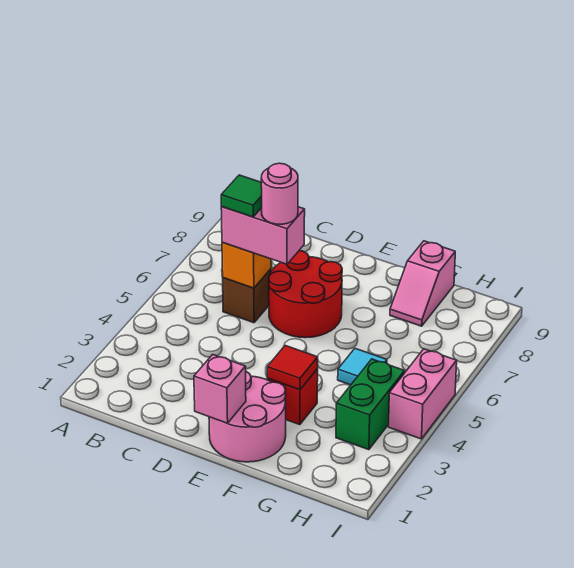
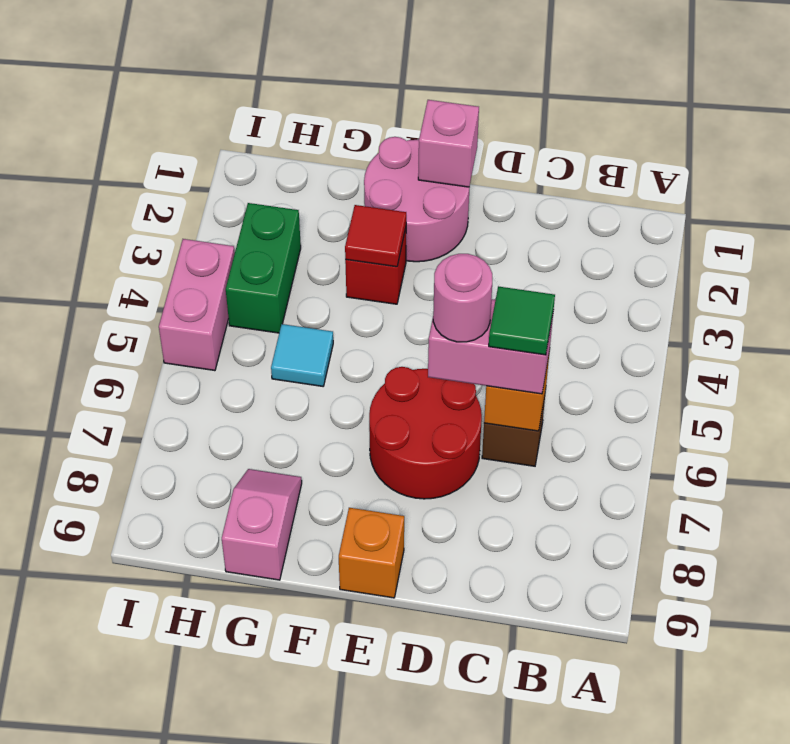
none -> orange 1x1 brick [339,508,404,598]

